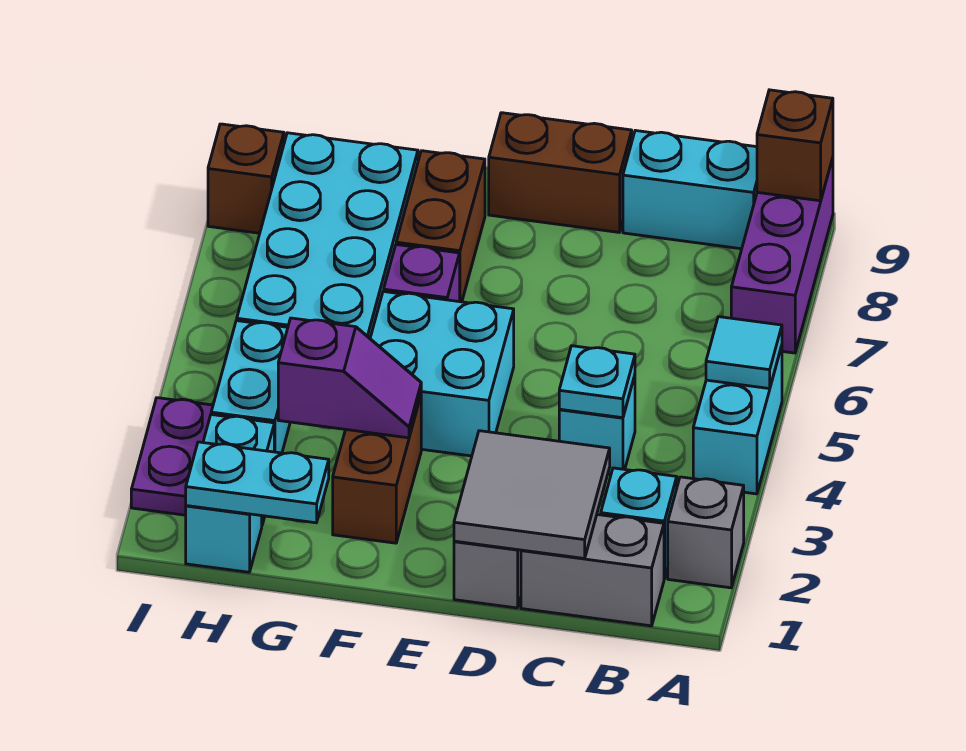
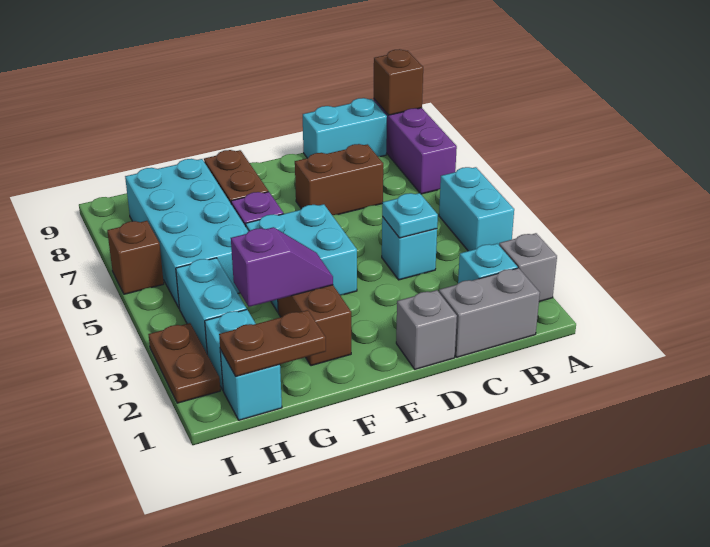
cyan 1x1 tile [706,317,782,389] -> none
grey 2x2 tile [454,431,610,558] -> none
brown 1x2 brick [489,113,632,232] -> brown 1x2 brick moved to [295,144,383,215]
cyan 1x2 plate [186,442,329,523] -> brown 1x2 plate [219,310,326,376]
purple 1x2 plate [131,398,213,515] -> brown 1x2 plate [148,323,220,403]
brown 1x1 brick [208,124,284,233] -> brown 1x1 brick moved to [107,221,164,294]

